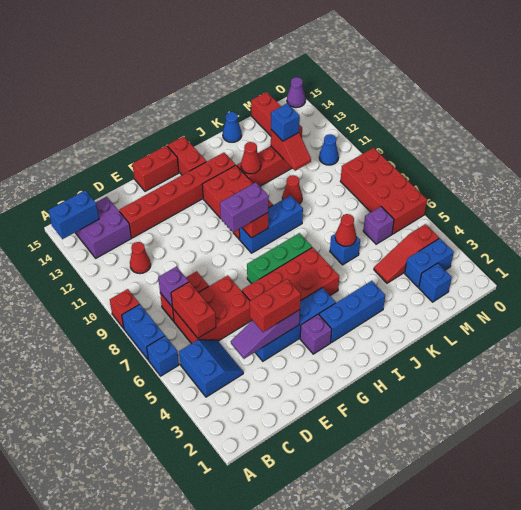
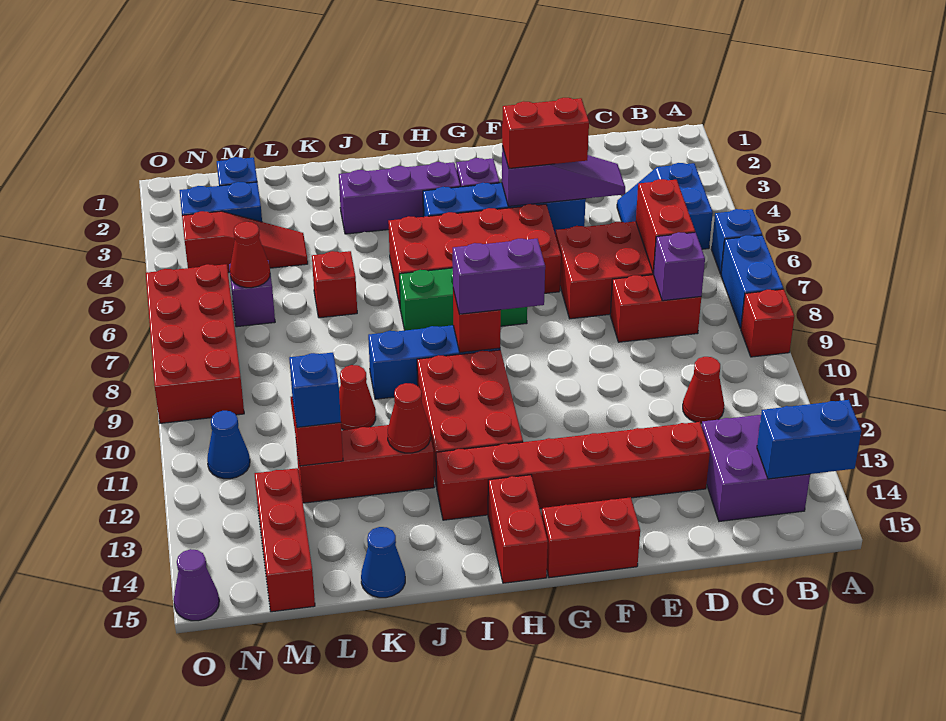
blue 1x3 brick [319,281,385,343] -> purple 1x3 brick [339,162,460,234]
blue 1x1 brick [330,234,360,265] -> red 1x1 brick [312,251,357,318]
red 1x1 cone [335,214,356,246] -> red 1x1 cone moved to [230,222,270,288]

